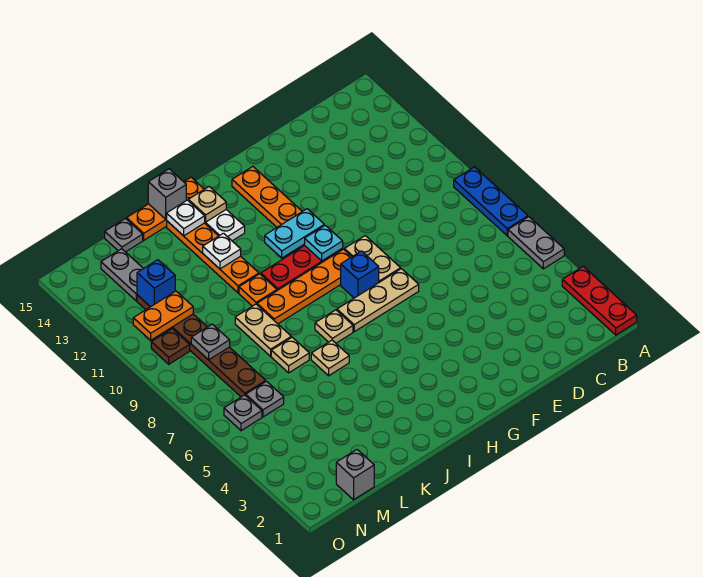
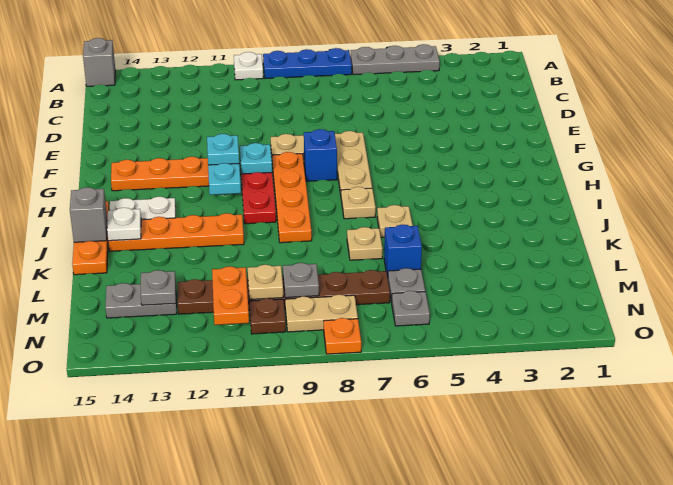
red 1x3 plate [562,266,637,335] -> none
grey 1x2 plate [508,217,564,269] -> grey 1x3 plate [350,44,440,75]
none -> cyan 1x1 plate [207,134,239,165]
tan 1x1 plate [188,187,226,222] -> tan 1x1 plate moved to [248,265,283,299]
orange 1x1 plate [239,274,277,306] -> orange 1x1 plate moved to [324,318,361,354]
white 1x1 plate [203,233,241,269] -> white 1x1 plate moved to [234,52,263,80]
tan 1x2 plate [235,304,291,356] -> tan 1x2 plate moved to [285,295,358,332]
grey 1x1 plate [105,219,143,252] -> grey 1x1 plate moved to [141,270,176,305]
grey 1x1 brick [336,450,374,500] -> grey 1x1 brick moved to [83,38,115,86]
blue 1x1 brick [137,260,175,307] -> blue 1x1 brick moved to [384,224,422,277]

